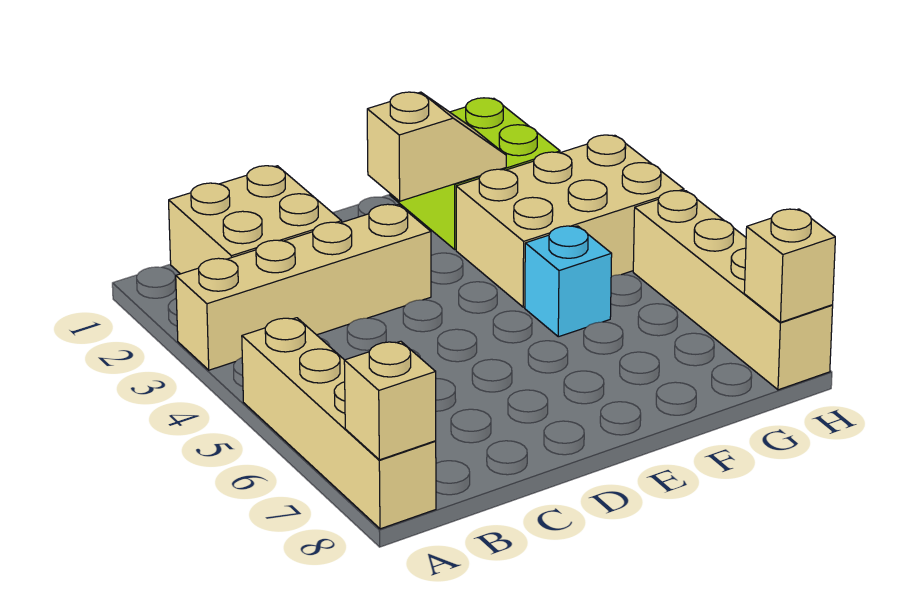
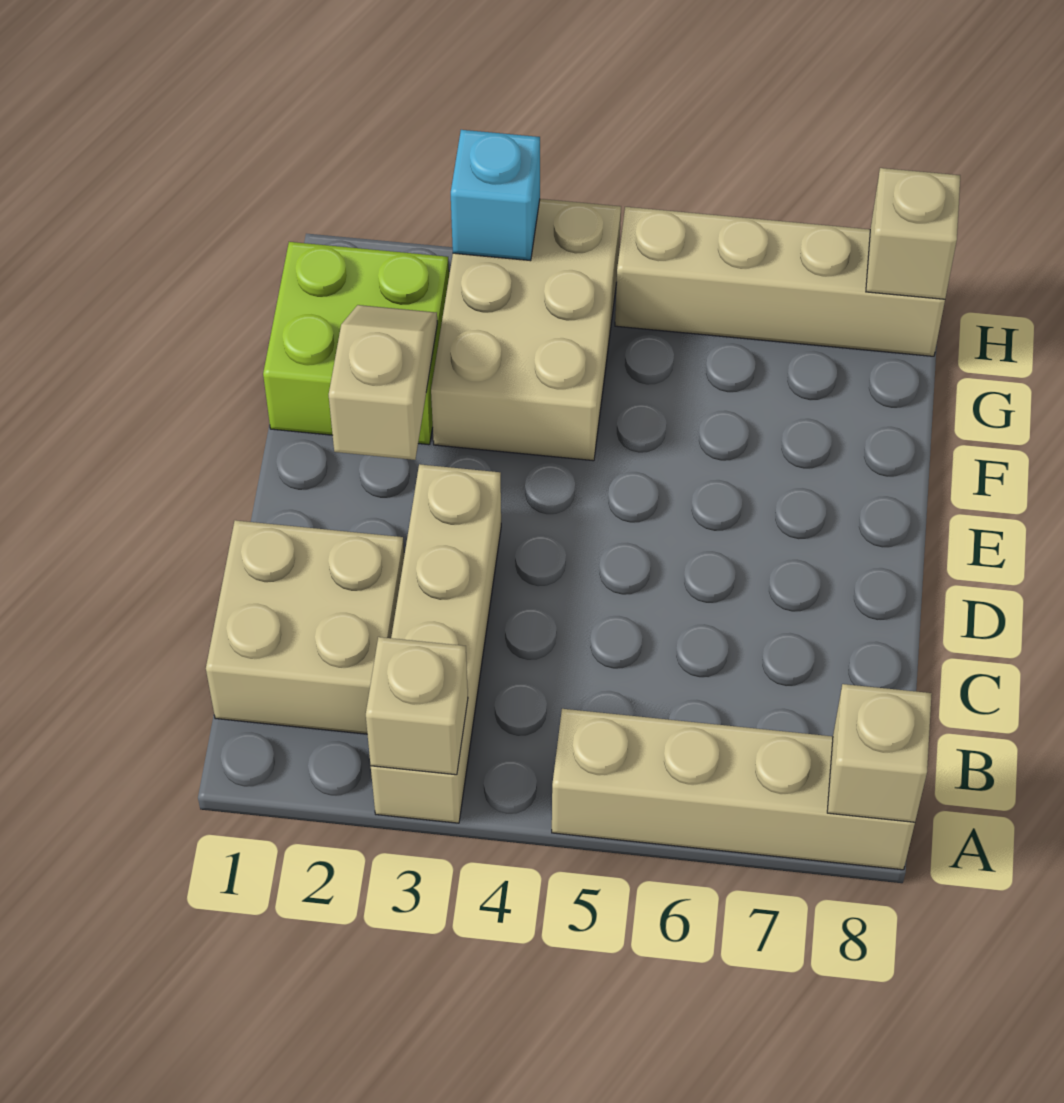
none -> tan 1x1 brick [366,637,468,775]
cyan 1x1 brick [525,226,612,337] -> cyan 1x1 brick moved to [451,130,540,261]

